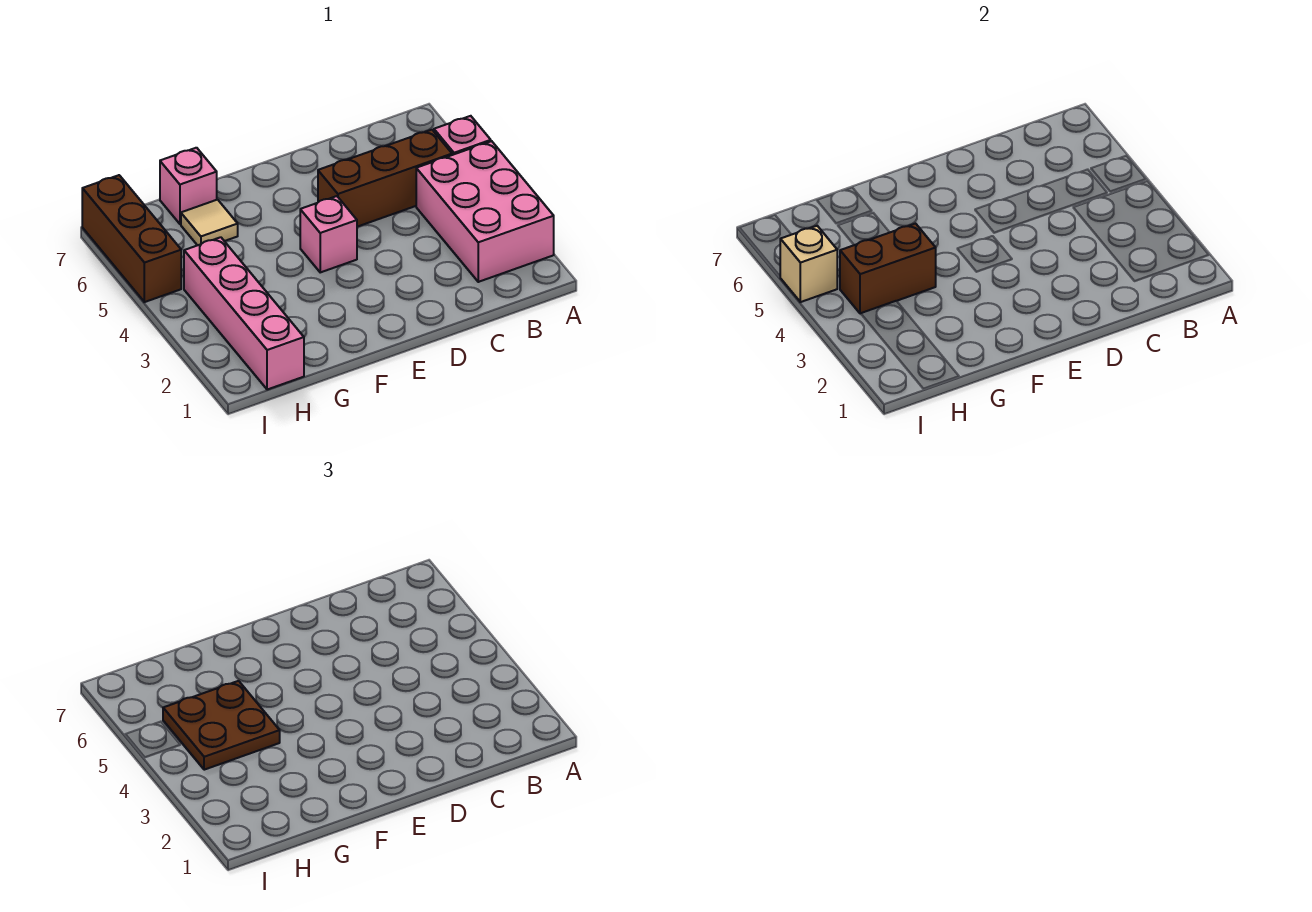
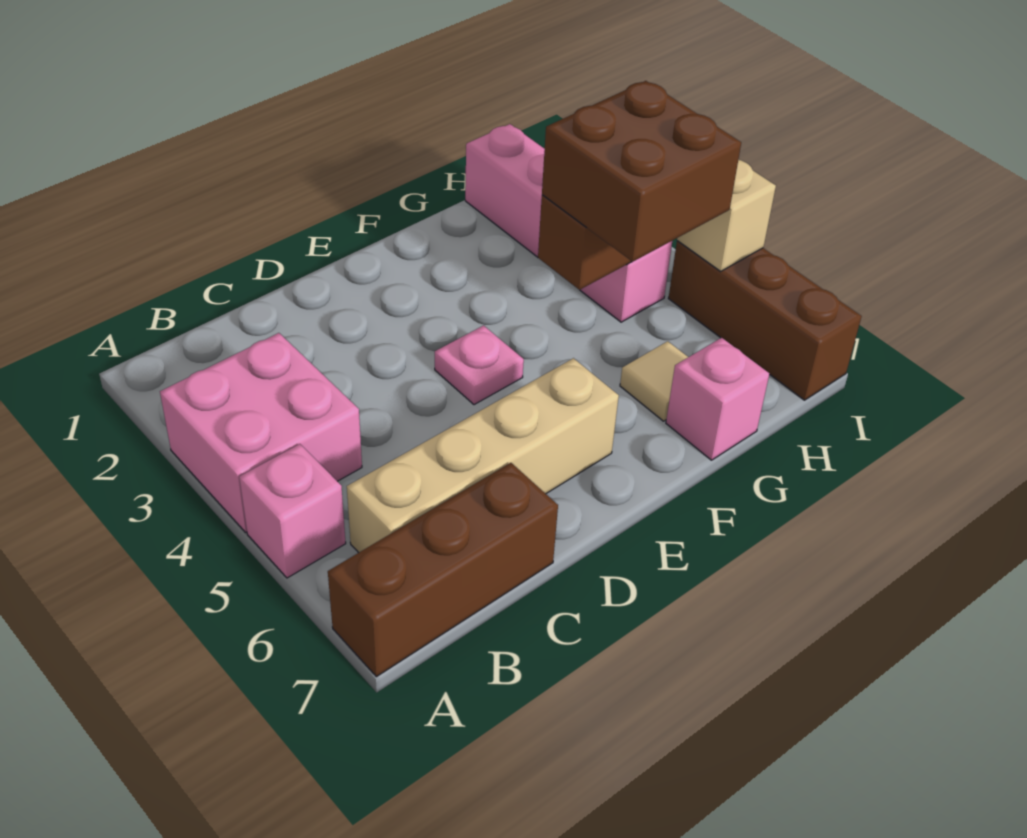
pink 2x3 brick [416,141,554,282] -> pink 2x2 brick [160,333,362,532]
brown 1x3 brick [318,130,452,227] -> brown 1x3 brick moved to [328,463,558,677]
none -> tan 1x4 brick [347,358,619,553]
pink 1x1 brick [300,196,357,272] -> pink 1x1 plate [435,326,524,405]
brown 2x2 plate [163,681,280,770] -> brown 2x2 brick [542,81,741,262]

